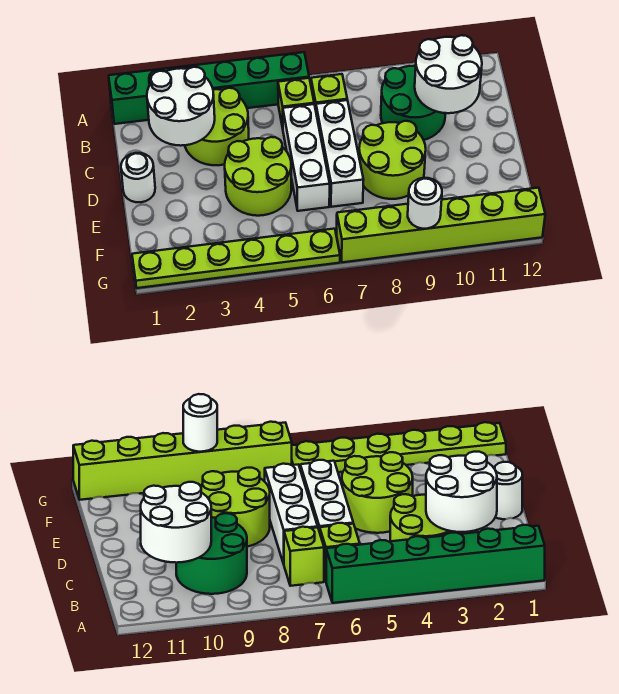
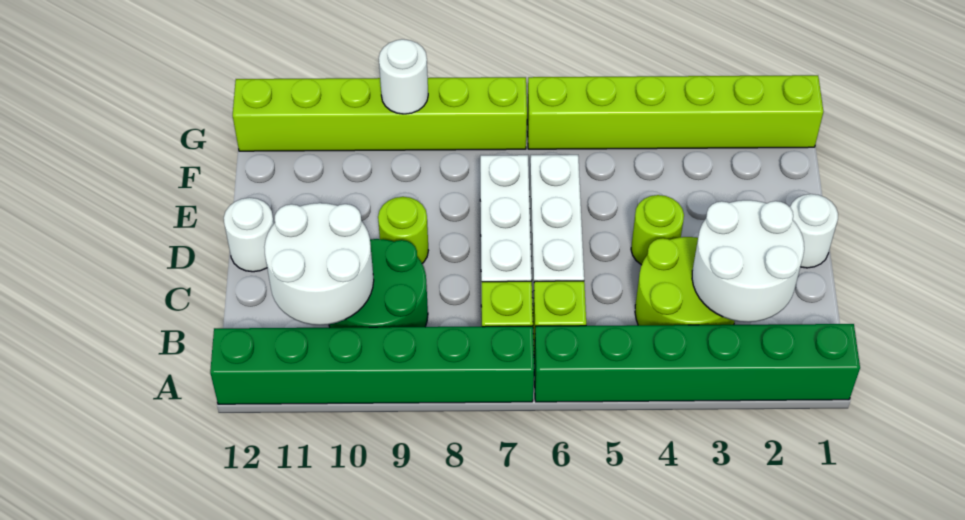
none -> green 1x6 brick [210,326,534,404]
lime 2x2 round brick [225,137,291,216] -> lime 1x1 round brick [631,195,684,265]
lime 2x2 round brick [359,121,426,199] -> lime 1x1 round brick [378,197,428,263]
none -> white 1x1 round brick [224,198,274,272]
lime 1x6 plate [132,229,340,288] -> lime 1x6 brick [527,75,823,149]

